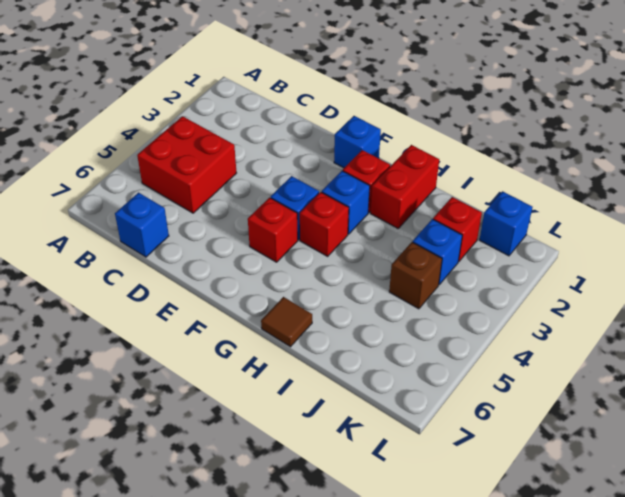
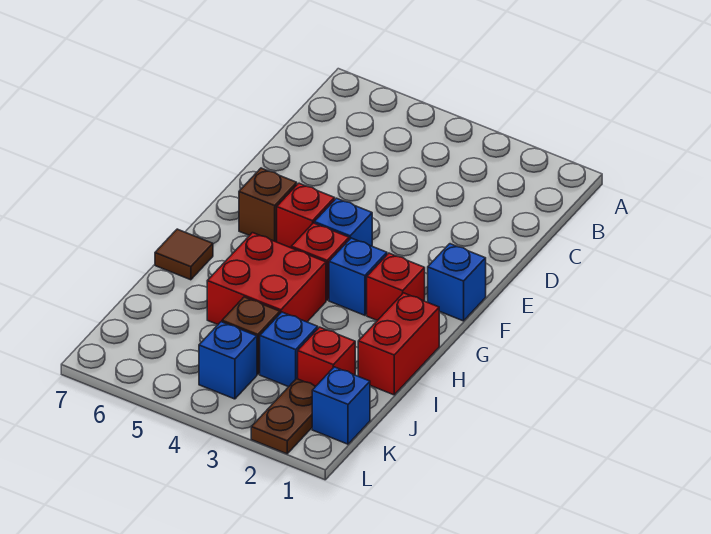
red 2x2 brick [137,116,236,213] -> red 2x2 brick moved to [207,233,326,324]
blue 1x1 brick [115,193,169,257] -> blue 1x1 brick moved to [199,322,257,399]
none -> brown 1x1 brick [239,168,297,242]
red 1x2 brick [371,145,439,228] -> red 1x2 brick turned to [358,293,439,395]
none -> brown 1x2 plate [251,379,316,454]

